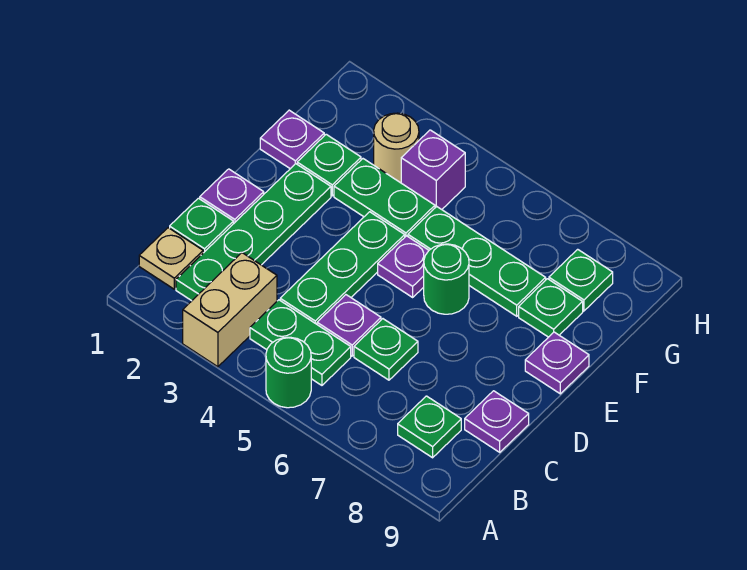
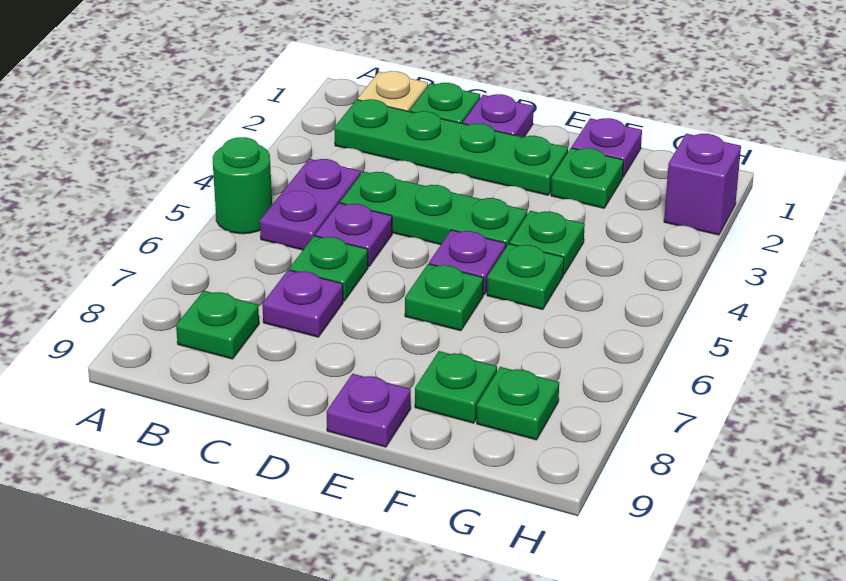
tan 1x2 brick [183,253,277,367] -> none
green 1x2 plate [250,300,351,385] -> purple 1x2 plate [260,159,361,250]
purple 1x1 plate [465,391,529,452] -> purple 1x1 plate moved to [262,270,343,337]
green 1x1 round brick [424,244,469,314] -> green 1x1 plate [405,264,483,331]
green 1x2 plate [334,159,435,237] -> green 1x1 plate [510,211,585,274]
green 1x3 plate [408,207,546,316] -> green 1x1 plate [487,244,564,310]
tan 1x1 round brick [374,113,419,183] -> none
purple 1x1 brick [401,130,465,209] -> purple 1x1 brick moved to [664,134,741,235]

